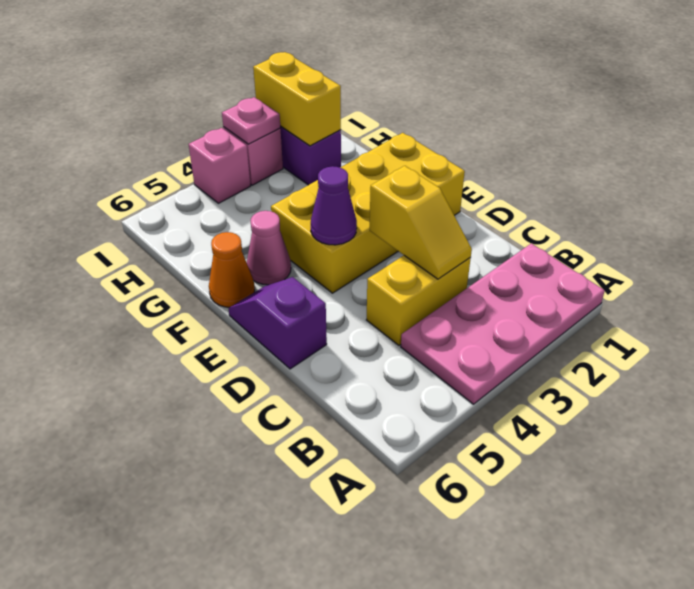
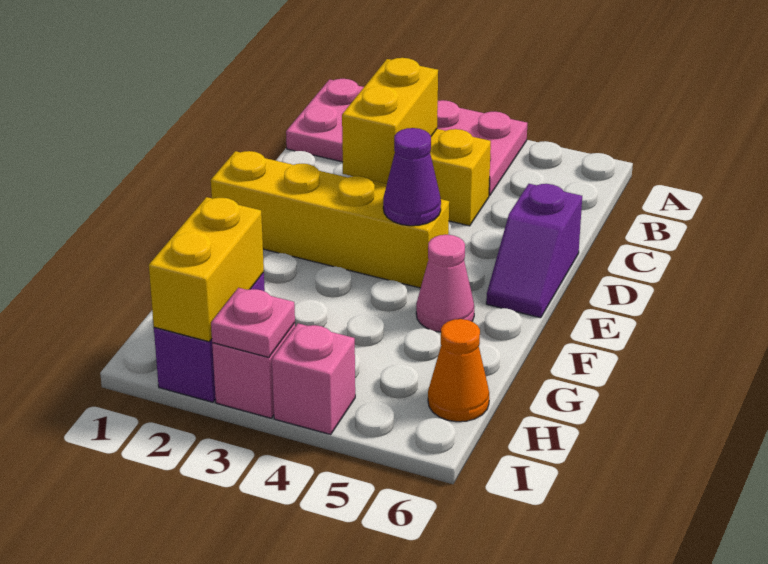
yellow 1x2 slope [370,166,472,279] -> yellow 1x2 brick [342,58,438,184]
yellow 2x4 brick [271,133,465,293] -> yellow 1x4 brick [211,151,449,288]
orange 1x1 cone [209,232,255,307] -> orange 1x1 cone moved to [428,319,489,422]

